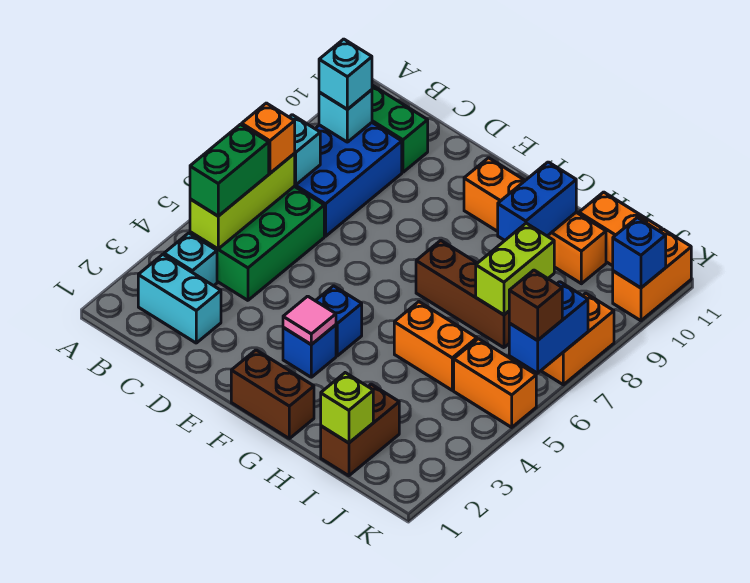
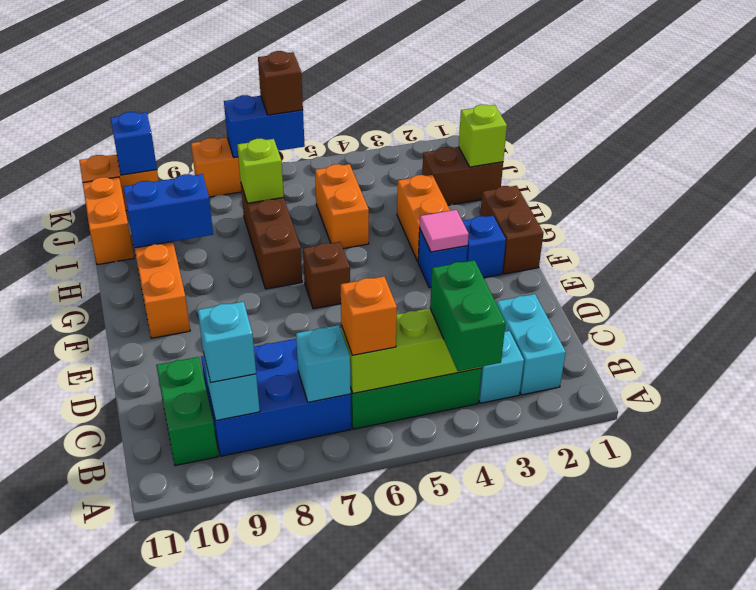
green 1x2 brick [190,124,269,216] -> green 1x2 brick turned to [430,260,505,371]
blue 1x1 brick [316,286,362,356] -> blue 1x1 brick moved to [463,216,506,278]
none -> brown 1x1 brick [303,242,350,309]
lime 1x2 brick [476,223,554,315] -> lime 1x1 brick [237,139,284,203]
orange 1x2 brick [454,339,536,427] -> orange 1x2 brick moved to [397,175,450,261]

